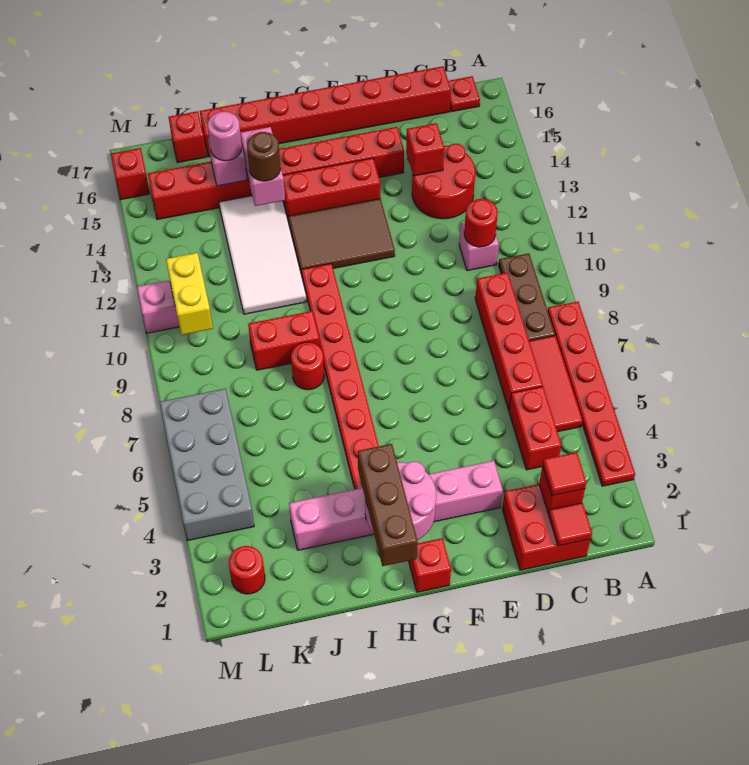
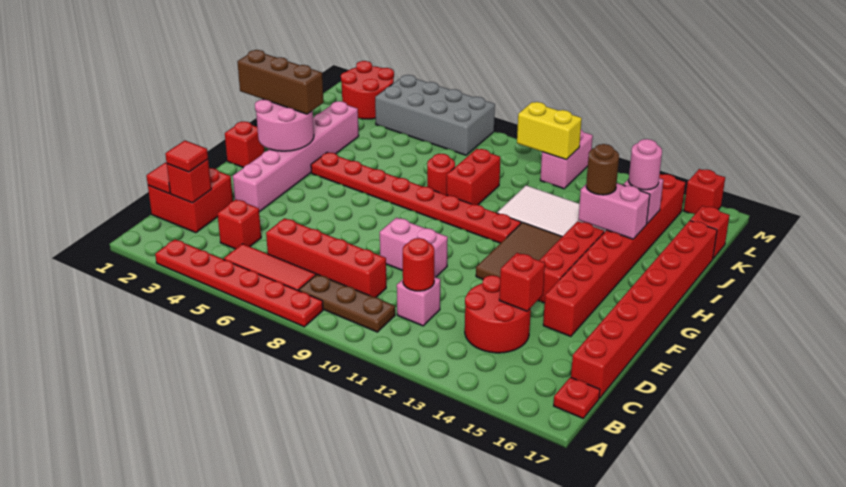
red 1x2 brick [509,387,561,470] -> red 1x1 brick [217,200,261,249]
none -> pink 1x2 brick [380,218,448,277]
red 1x1 round brick [229,546,265,594] -> red 2x2 round brick [341,61,394,119]

